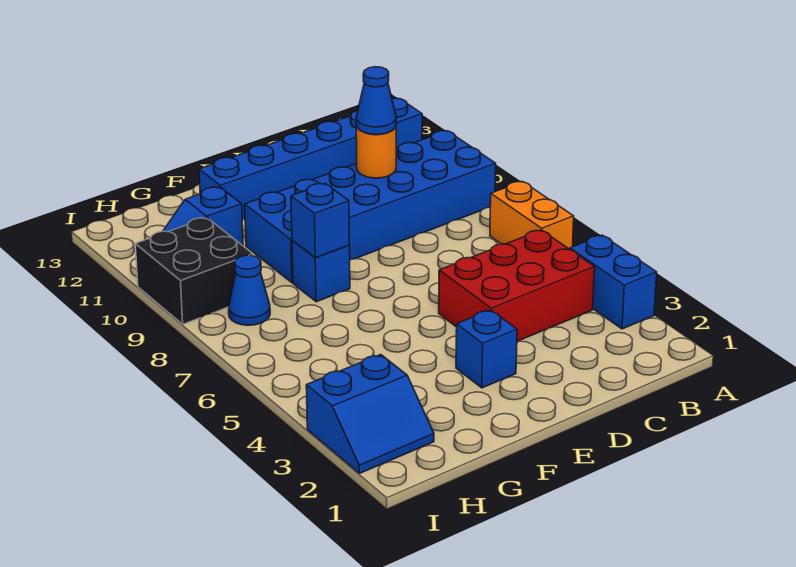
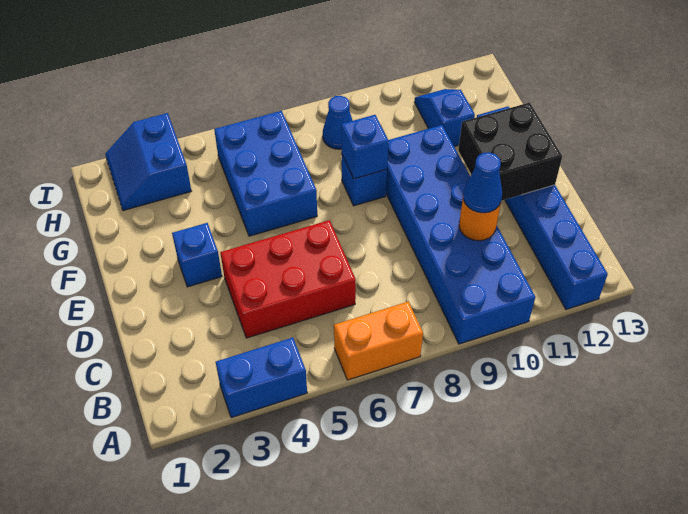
red 2x3 brick [439,230,595,341] -> red 2x3 brick turned to [220,220,356,338]
none -> blue 2x3 brick [214,111,317,236]
black 2x2 brick [135,218,253,324] -> black 2x2 brick moved to [458,103,562,201]

